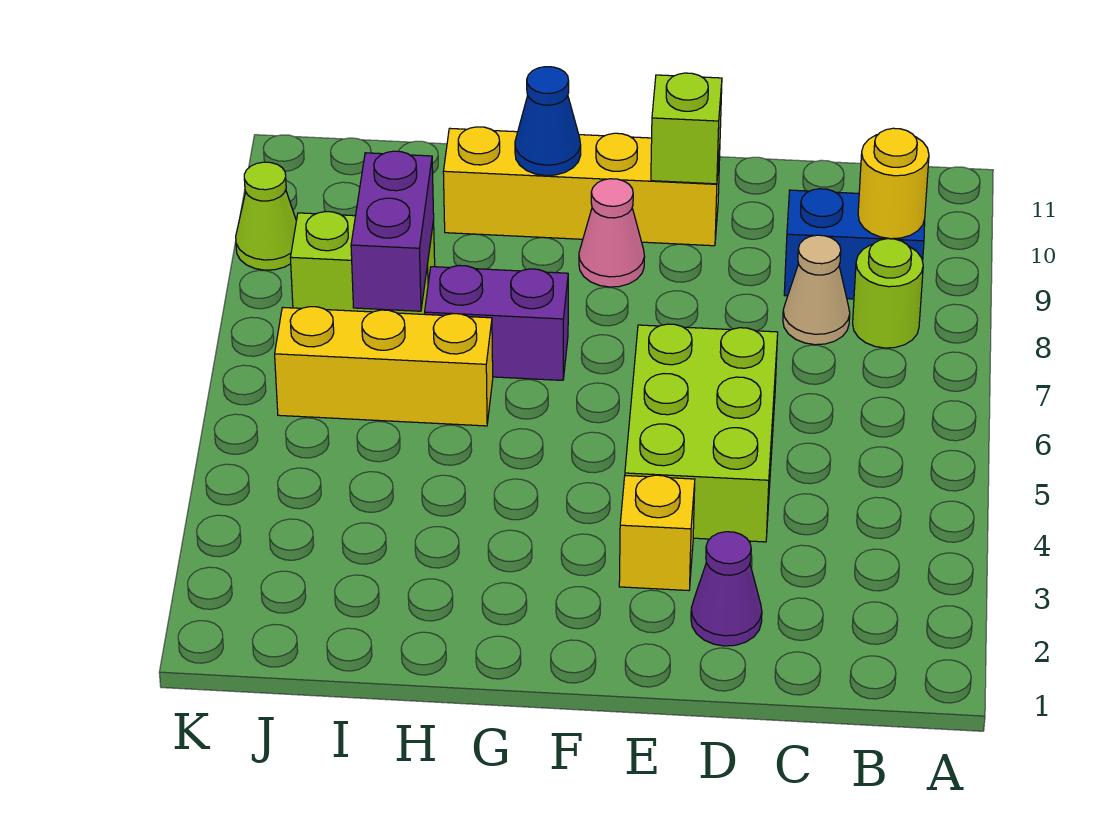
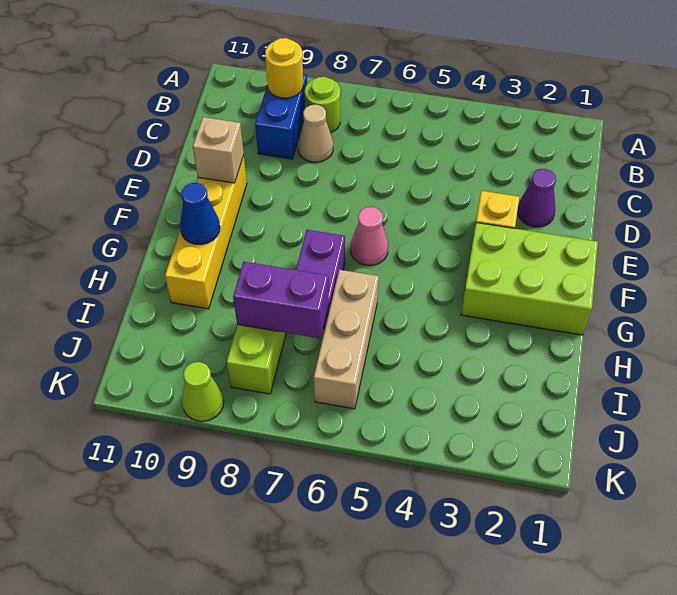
lime 2x3 brick [625,324,778,542] -> lime 2x3 brick moved to [461,223,598,335]
lime 1x1 brick [651,73,722,184] -> tan 1x1 brick [193,117,244,183]
pink 1x1 cone [579,179,645,287] -> pink 1x1 cone moved to [350,207,388,266]
yellow 1x3 brick [275,307,493,426] -> tan 1x3 brick [314,270,379,409]

